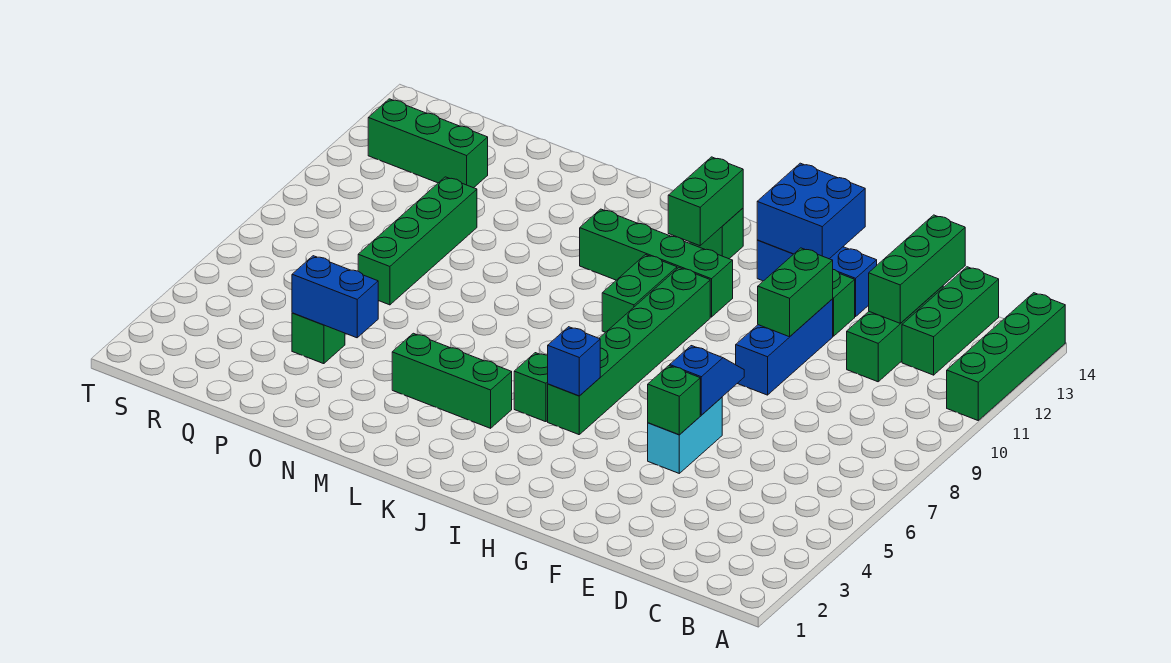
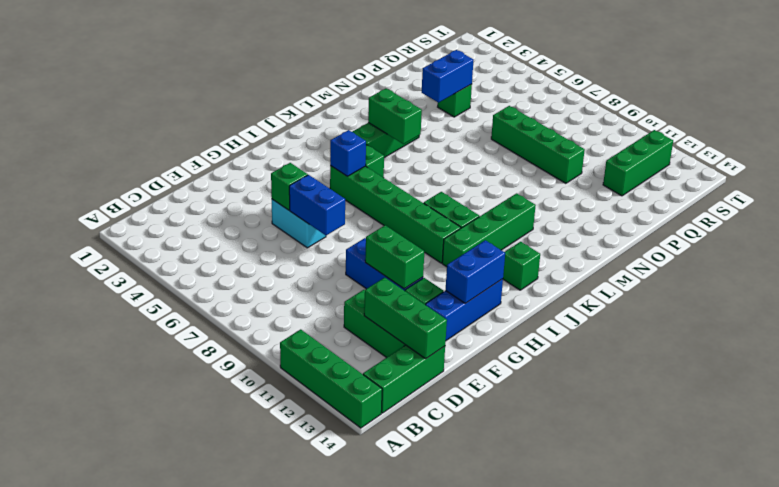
green 1x3 brick [902,267,999,375] -> green 1x3 brick turned to [363,345,445,413]
blue 1x2 slope [670,346,744,415] -> blue 1x2 brick [289,175,345,235]
blue 2x2 brick [757,163,865,259] -> blue 1x2 brick [446,240,505,303]
green 1x2 brick [668,157,743,246] -> green 1x2 brick moved to [368,88,422,144]

